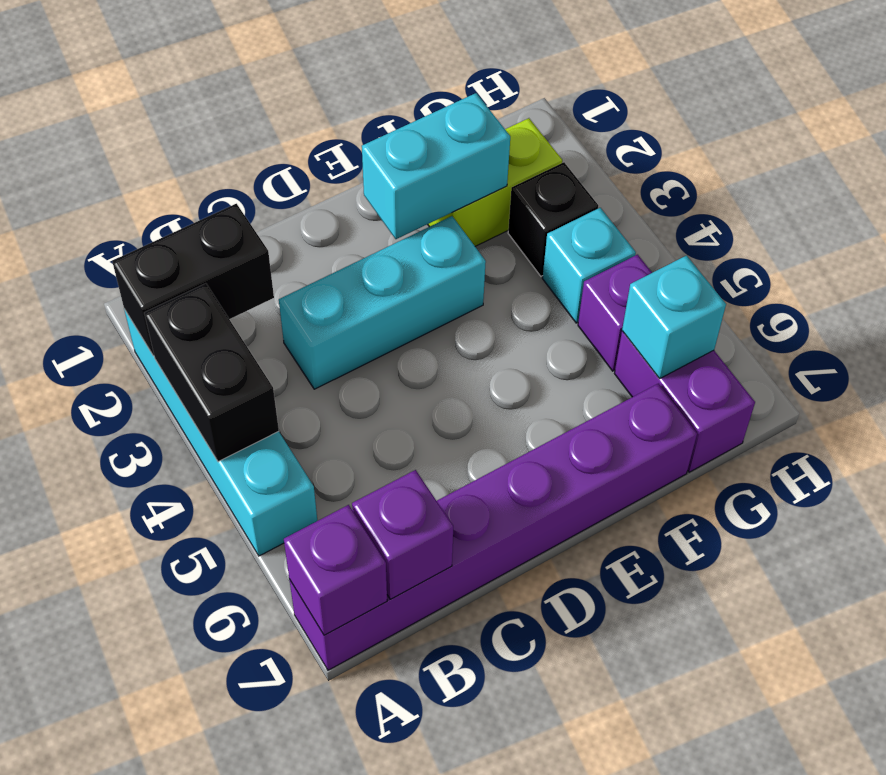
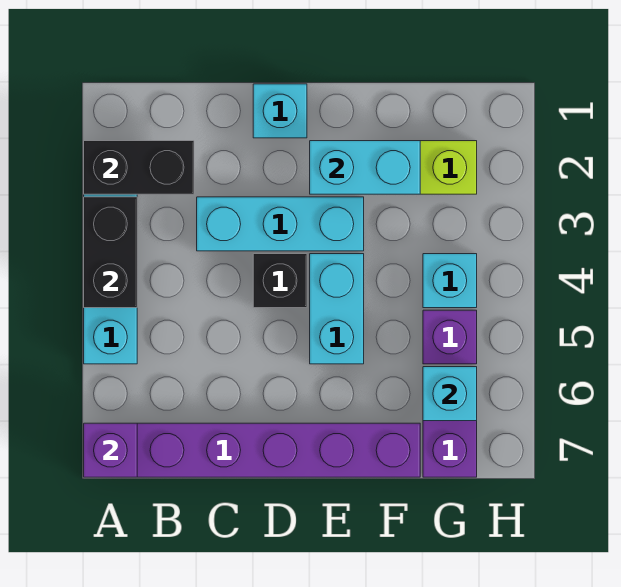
purple 1x1 brick [352,470,453,599] -> none
none -> cyan 1x1 brick [253,84,307,138]
none -> cyan 1x2 brick [310,254,364,364]
black 1x1 brick [508,162,598,276] -> black 1x1 brick moved to [253,254,307,308]

